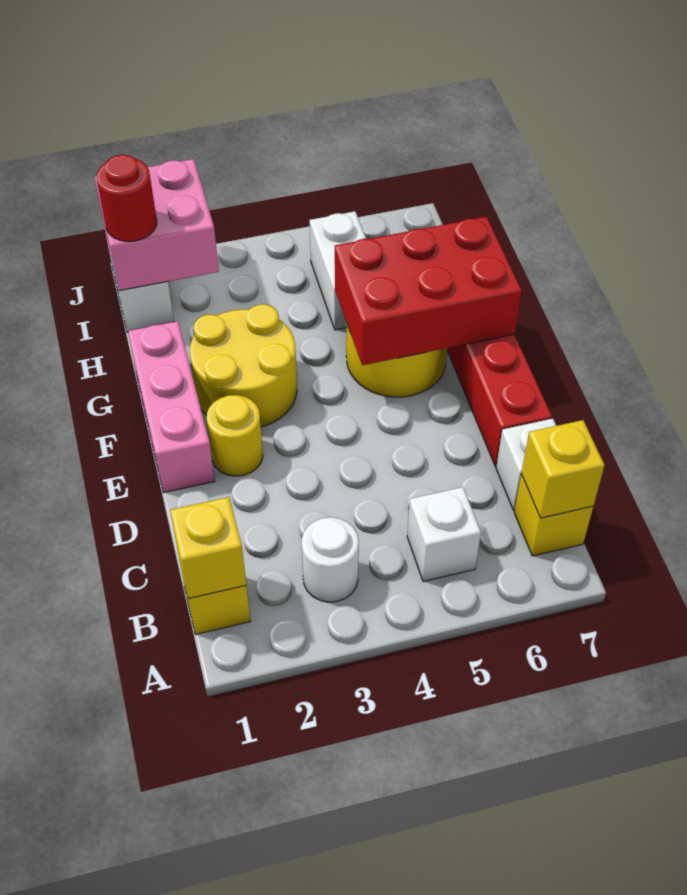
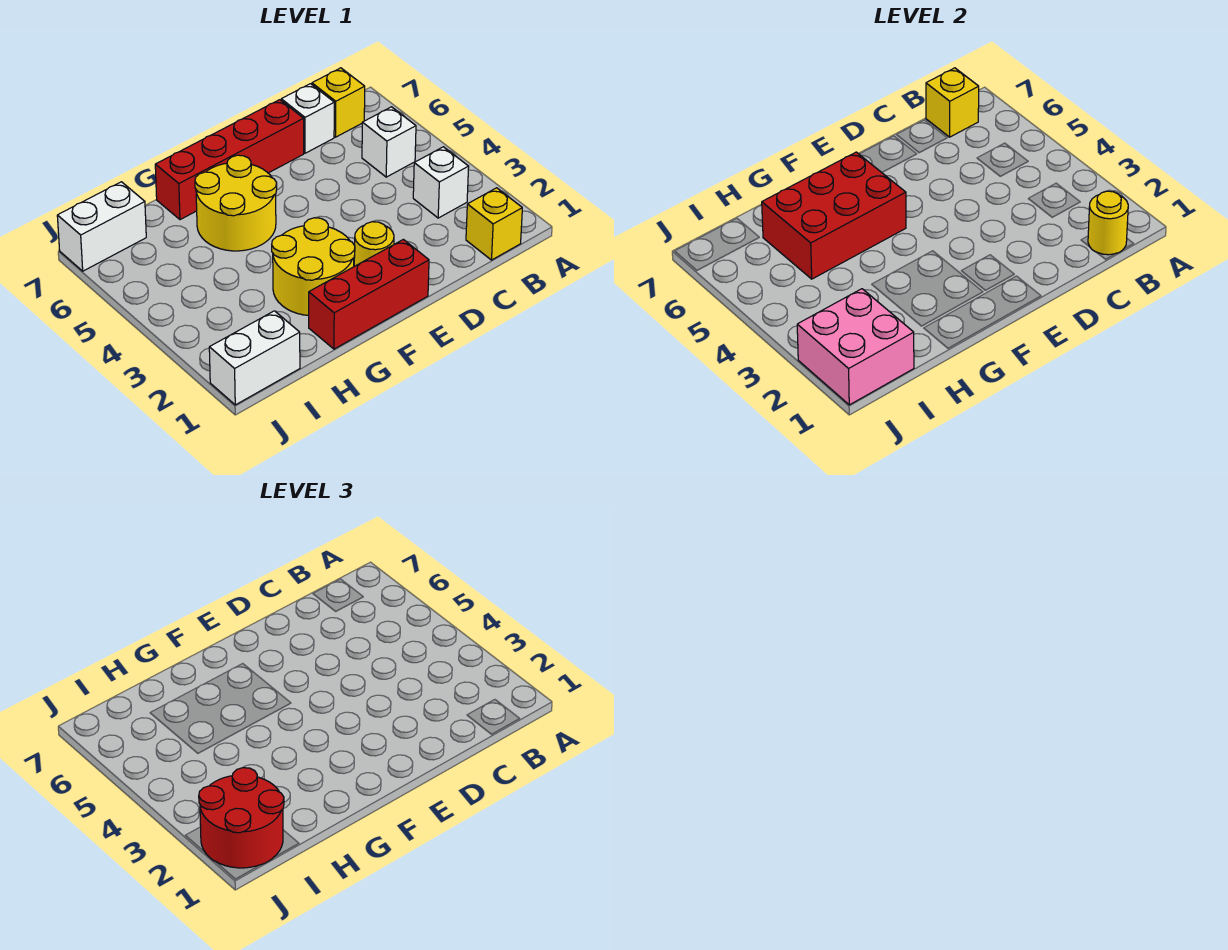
yellow 1x1 brick [170,497,246,598] -> yellow 1x1 round brick [1088,191,1128,255]
white 1x1 round brick [301,517,359,602] -> white 1x1 brick [413,147,469,218]
pink 1x3 brick [128,321,215,492] -> red 1x3 brick [309,239,429,349]
red 2x3 brick [335,217,522,365] -> red 2x3 brick turned to [762,152,906,279]
white 1x2 brick [310,211,366,330] -> white 1x2 brick moved to [57,182,146,271]
red 1x1 round brick [97,155,157,242] -> red 2x2 round brick [199,768,284,868]

